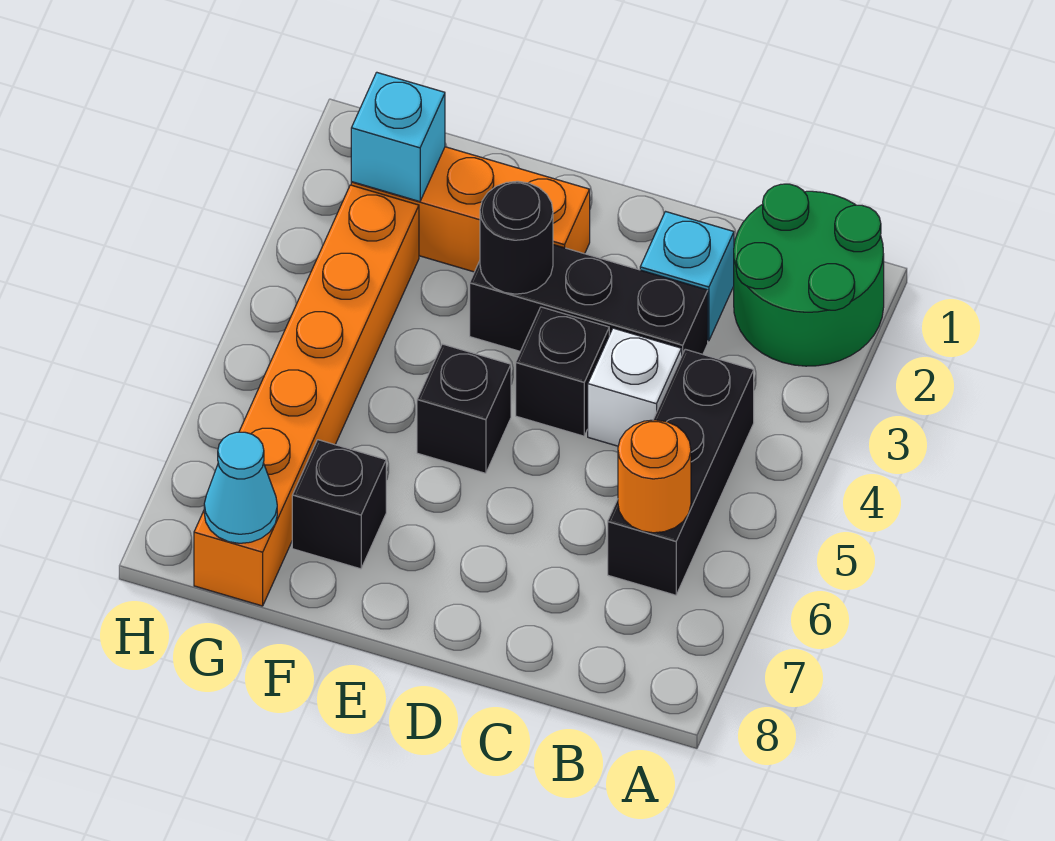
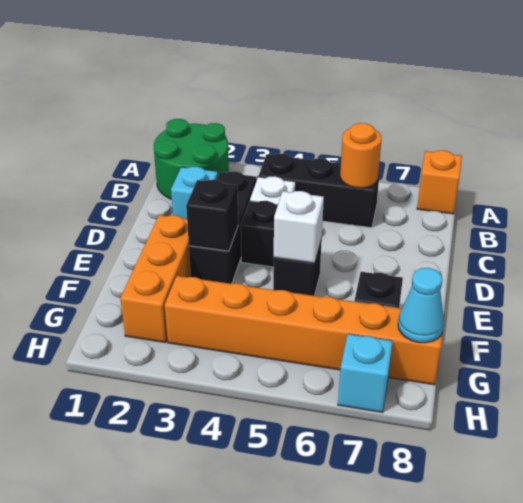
none -> orange 1x1 brick [417,150,462,214]
black 1x1 round brick [480,181,553,294] -> black 1x1 brick [186,180,238,251]
none -> white 1x1 brick [274,191,324,263]
cyan 1x1 brick [351,72,445,202] -> cyan 1x1 brick moved to [338,334,393,413]

